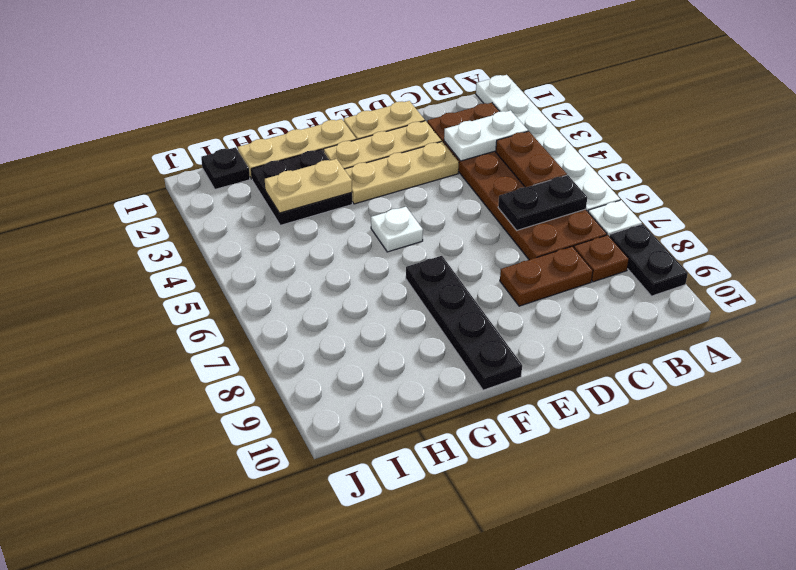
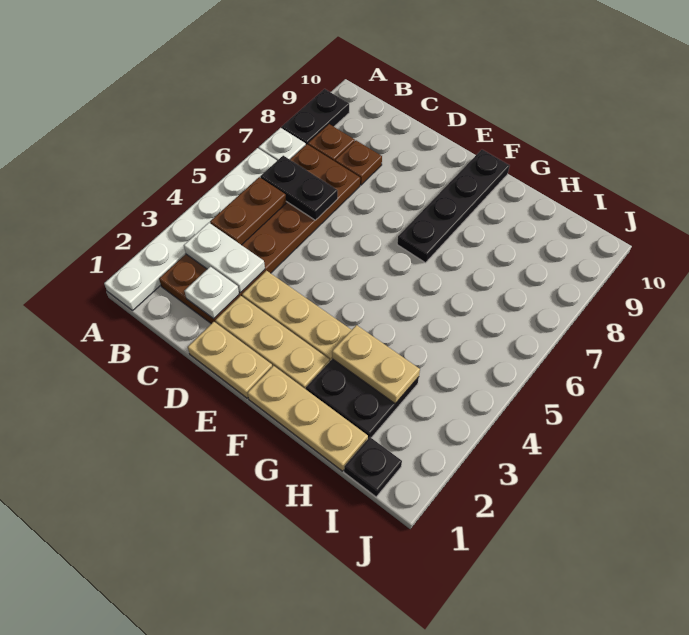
brown 1x2 plate [500,246,593,306] -> brown 1x1 plate [335,141,382,185]
white 1x1 plate [371,207,423,252] -> white 1x1 plate moved to [184,267,239,319]

